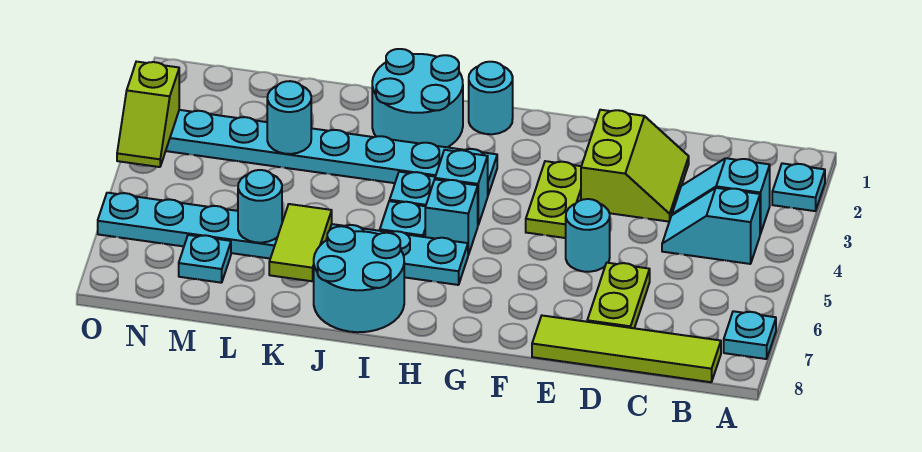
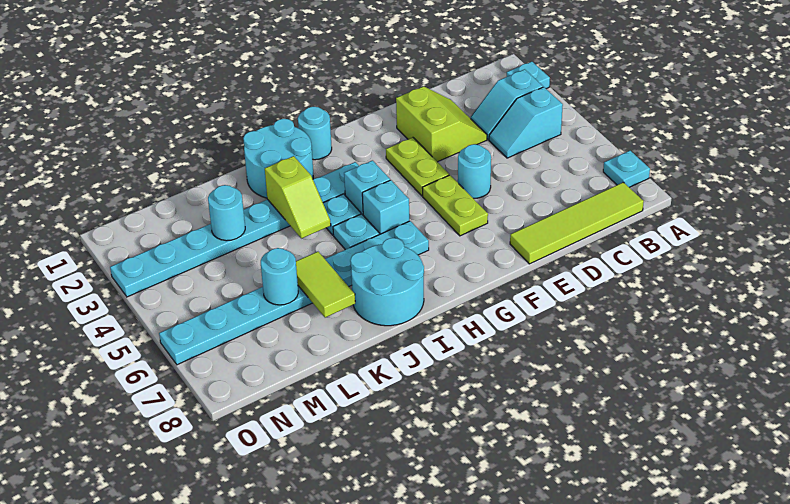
lime 1x2 plate [587,263,650,328] -> lime 1x2 plate moved to [422,175,488,236]
cyan 1x1 plate [179,235,231,283] -> none
lime 1x2 slope [117,62,179,167] -> lime 1x2 slope moved to [265,156,331,239]

